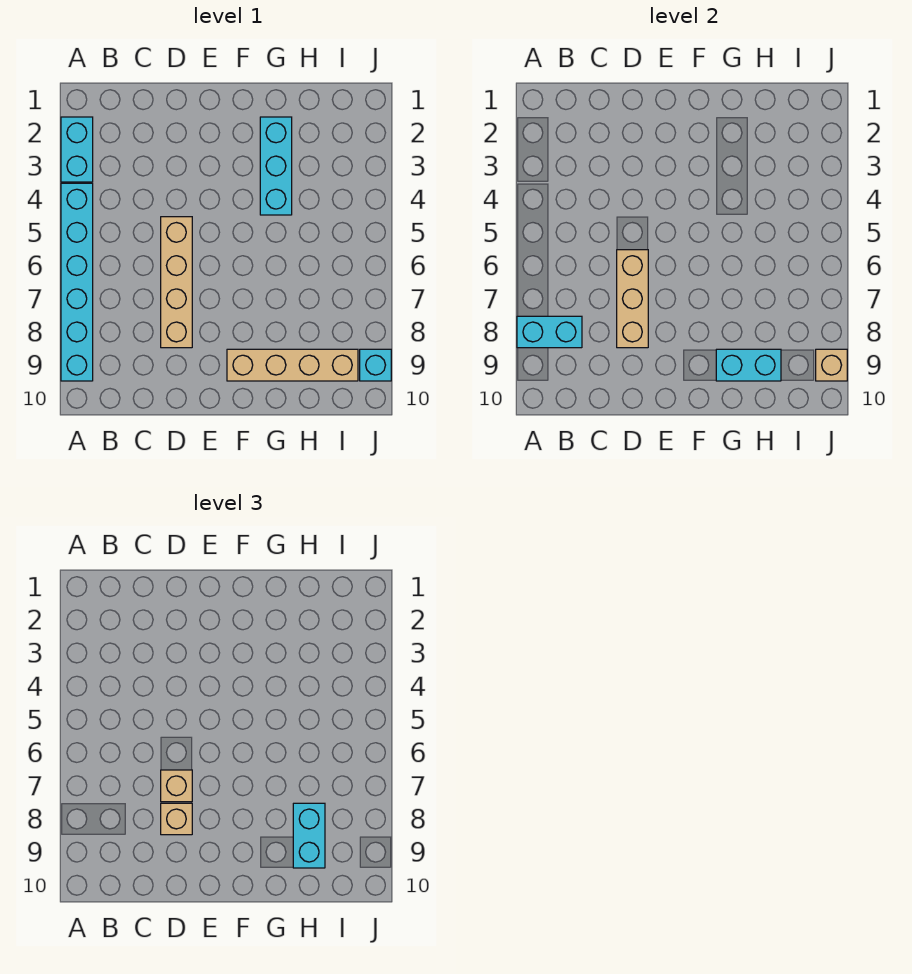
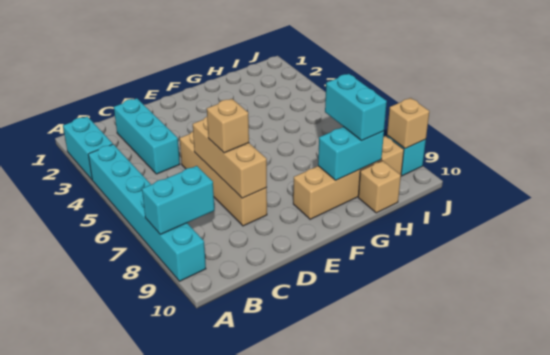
tan 1x1 brick [161,803,192,835] -> tan 1x1 brick moved to [358,161,401,213]
cyan 1x3 brick [260,117,292,215] -> cyan 1x3 brick moved to [114,98,180,174]

